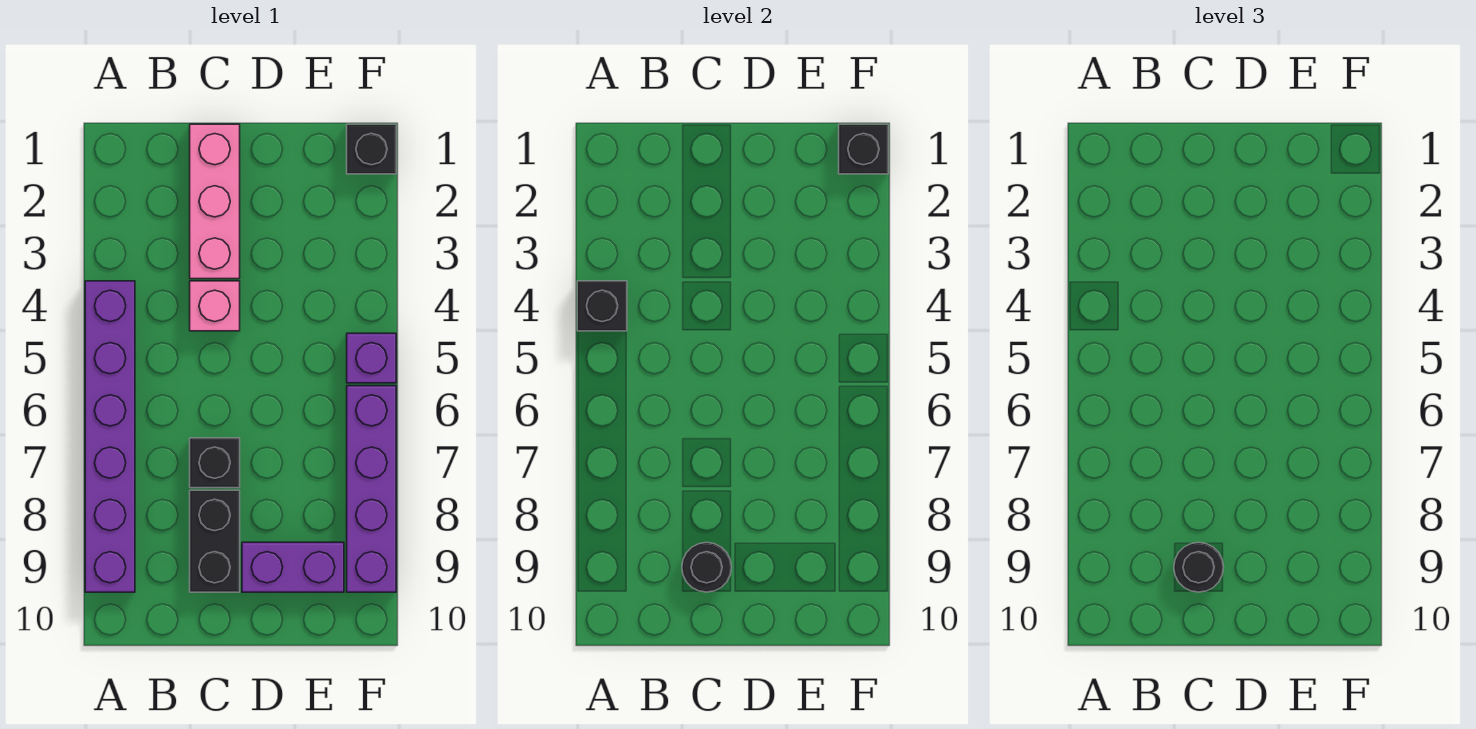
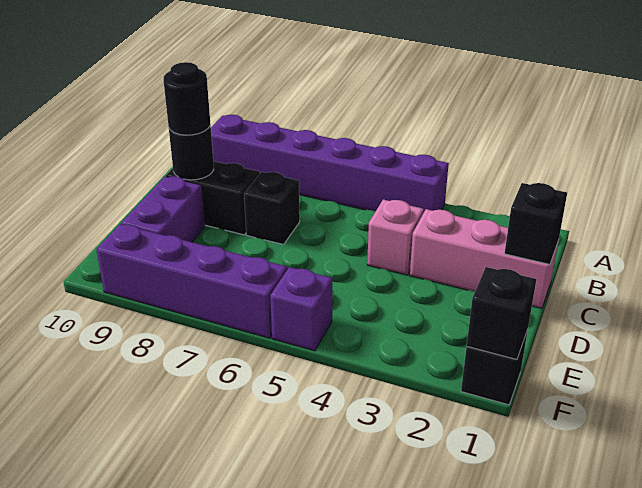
black 1x1 brick [577,281,627,331] -> black 1x1 brick moved to [505,183,567,264]

